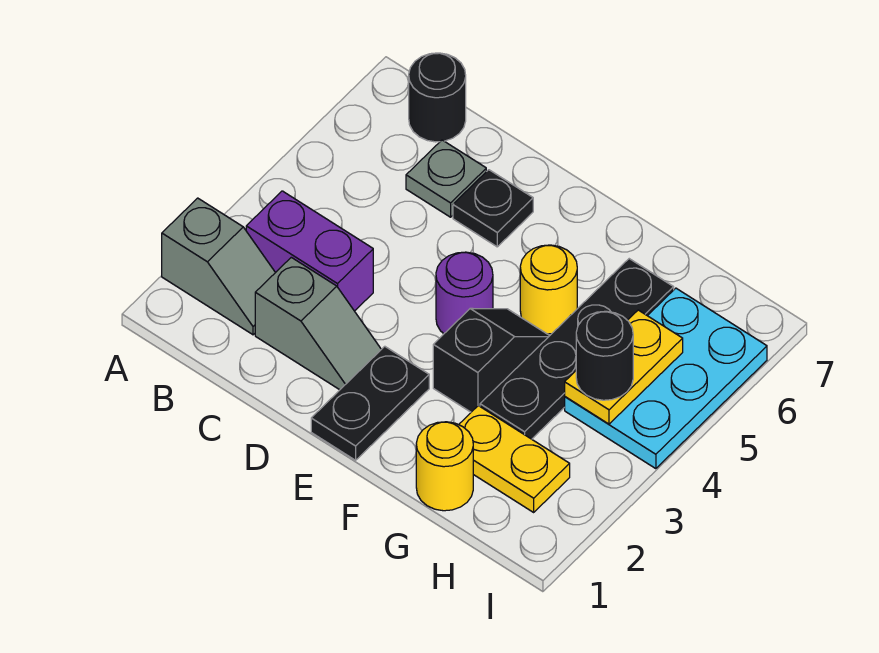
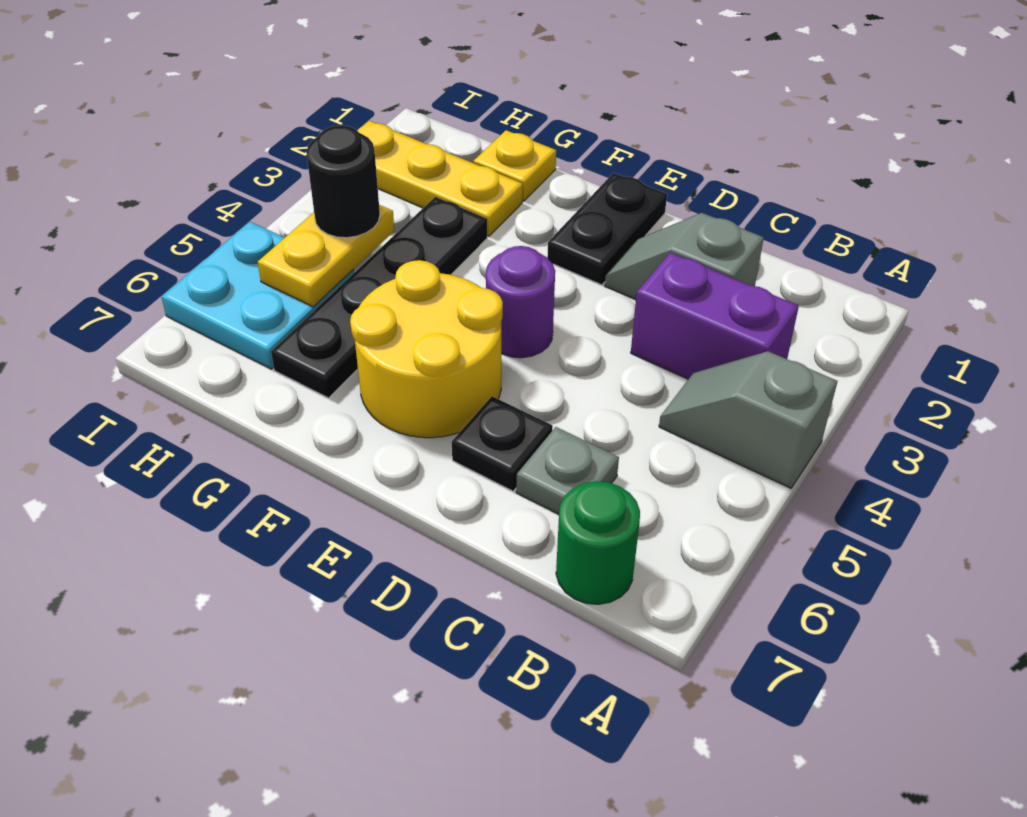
grey 1x2 slope [162,198,275,335] -> grey 1x2 slope moved to [659,351,837,488]
black 1x1 round brick [409,53,466,142] -> green 1x1 round brick [556,481,640,604]
black 1x2 slope [433,308,549,412] -> none
yellow 1x1 round brick [520,245,577,334] -> yellow 2x2 round brick [350,260,503,438]
yellow 1x1 round brick [416,422,473,511] -> yellow 1x1 plate [473,130,556,201]
yellow 1x2 plate [459,406,570,512] -> yellow 1x3 plate [357,121,523,236]
cyan 2x3 plate [565,288,767,469] -> cyan 2x2 plate [162,222,354,369]

